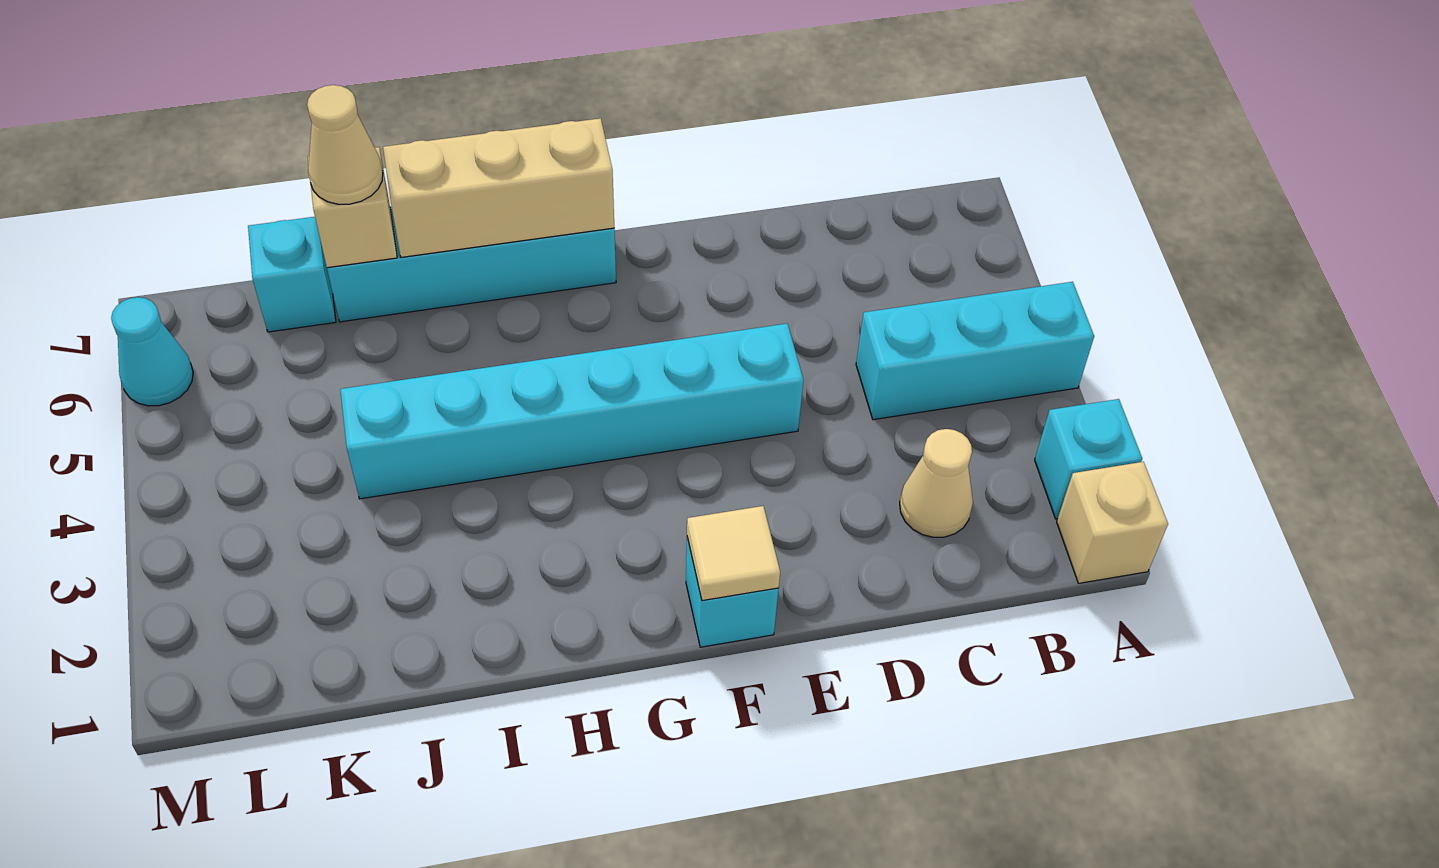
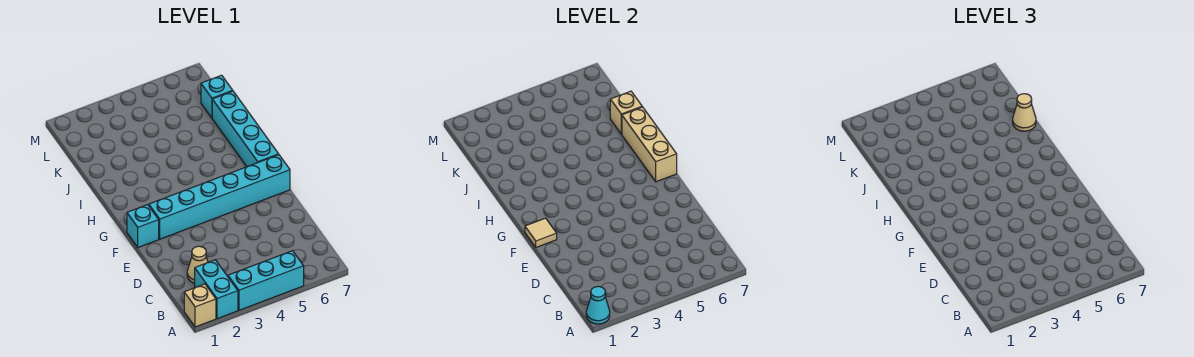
cyan 1x1 brick [1035,399,1142,519] -> cyan 1x2 brick [195,260,238,319]
cyan 1x3 brick [856,282,1094,420] -> cyan 1x3 brick turned to [228,251,304,310]
cyan 1x6 brick [340,324,803,499] -> cyan 1x6 brick turned to [149,155,290,239]
cyan 1x1 cone [111,297,193,406] -> cyan 1x1 cone moved to [586,286,610,324]

